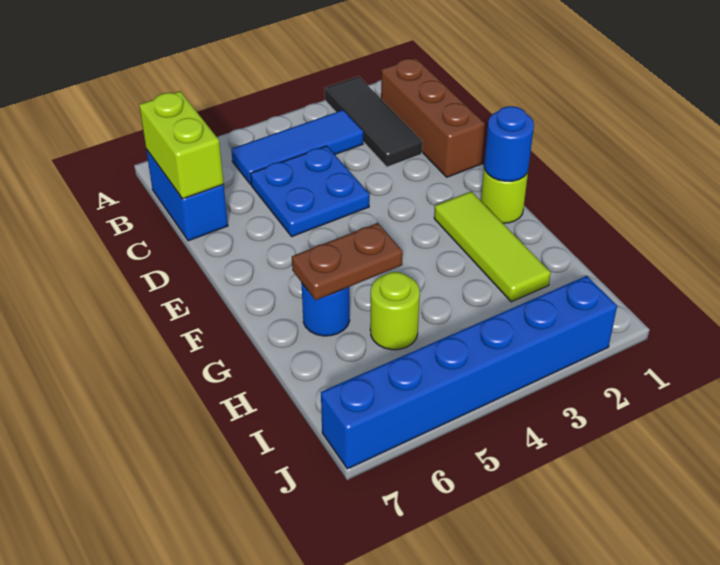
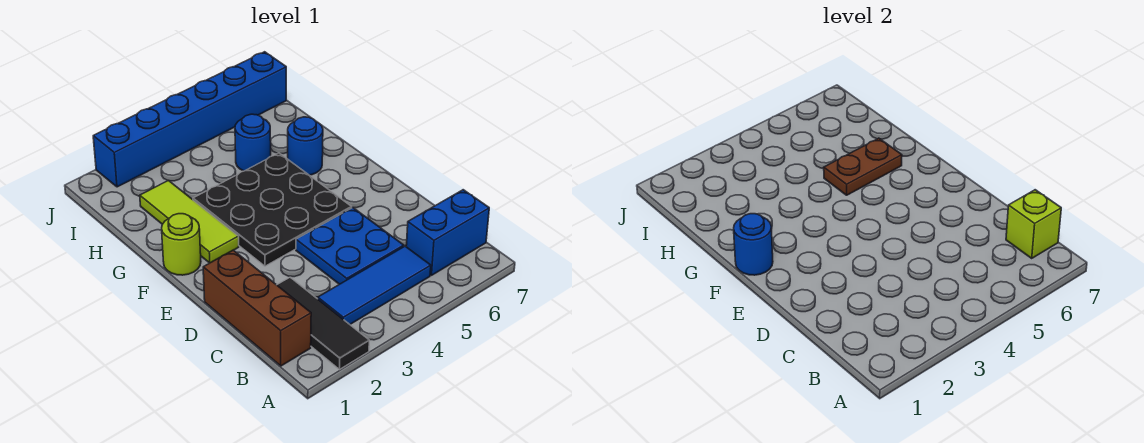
blue 1x2 brick [146,149,228,241] -> blue 1x2 brick turned to [406,190,489,275]
lime 1x2 brick [139,91,224,199] -> lime 1x1 brick [1006,190,1061,258]
none -> black 3x3 plate [193,153,352,266]
lime 1x1 round brick [370,272,420,350] -> blue 1x1 round brick [235,114,271,171]

